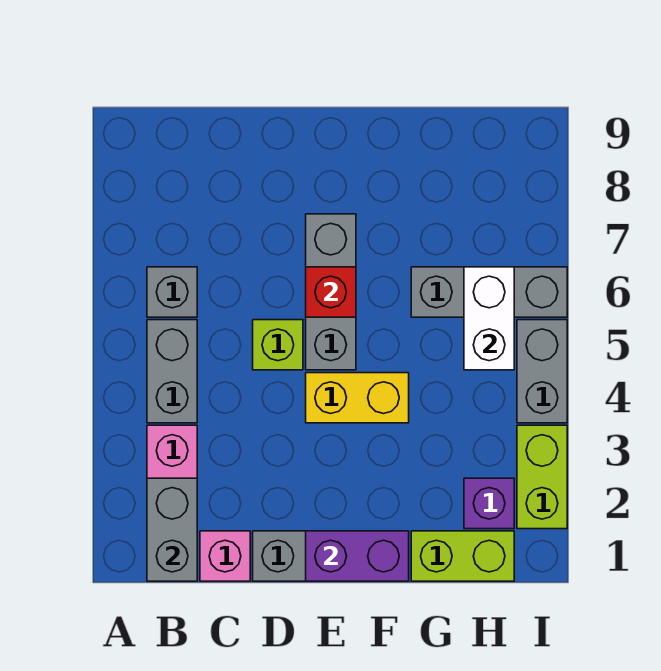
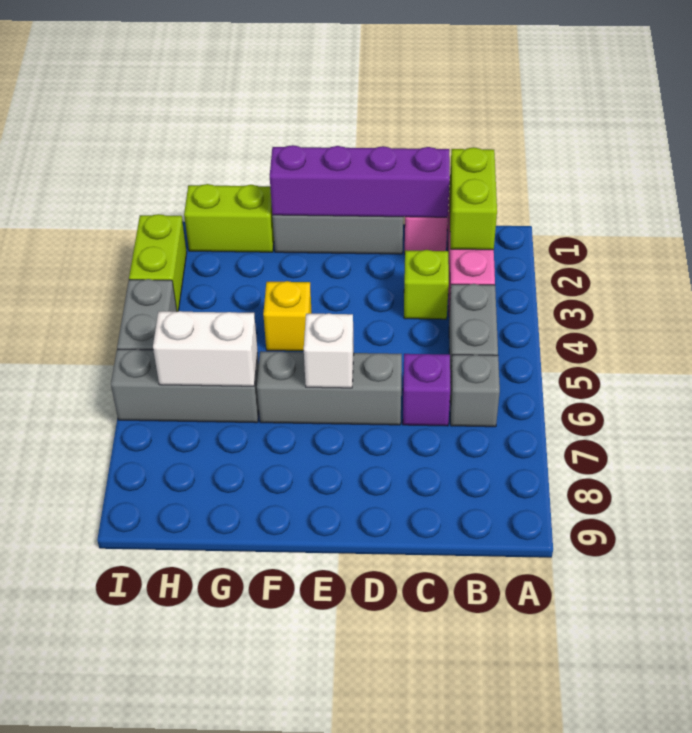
grey 1x2 brick [147,478,197,581] -> lime 1x2 brick [449,147,497,250]
lime 1x1 brick [253,320,303,370] -> lime 1x1 brick moved to [404,250,449,319]
purple 1x2 brick [306,531,409,581] -> purple 1x4 brick [270,145,450,217]
yellow 1x2 brick [306,373,409,423] -> yellow 1x1 brick [263,281,312,351]
grey 1x3 brick [306,214,356,370] -> grey 1x3 brick turned to [257,351,402,425]
red 1x1 brick [306,267,356,317] -> white 1x1 brick [304,313,354,388]
purple 1x1 brick [464,478,514,529] -> purple 1x1 brick moved to [403,354,450,426]
white 1x2 brick [464,267,514,370] -> white 1x2 brick turned to [153,311,258,386]

